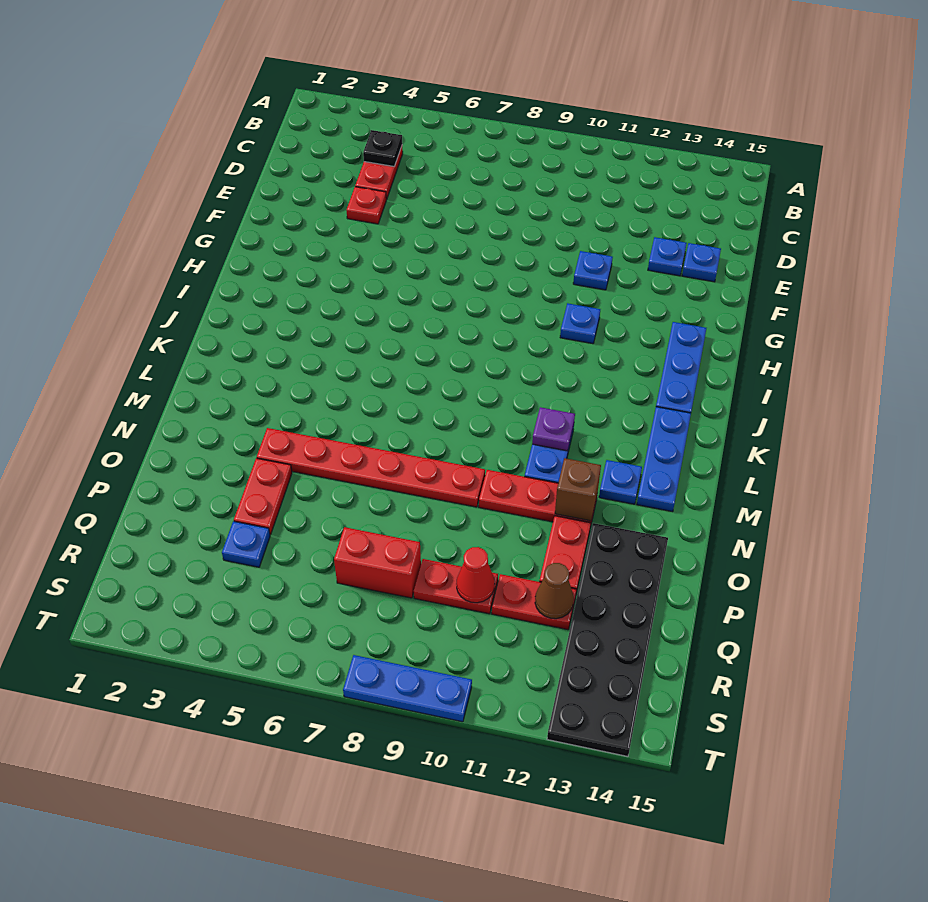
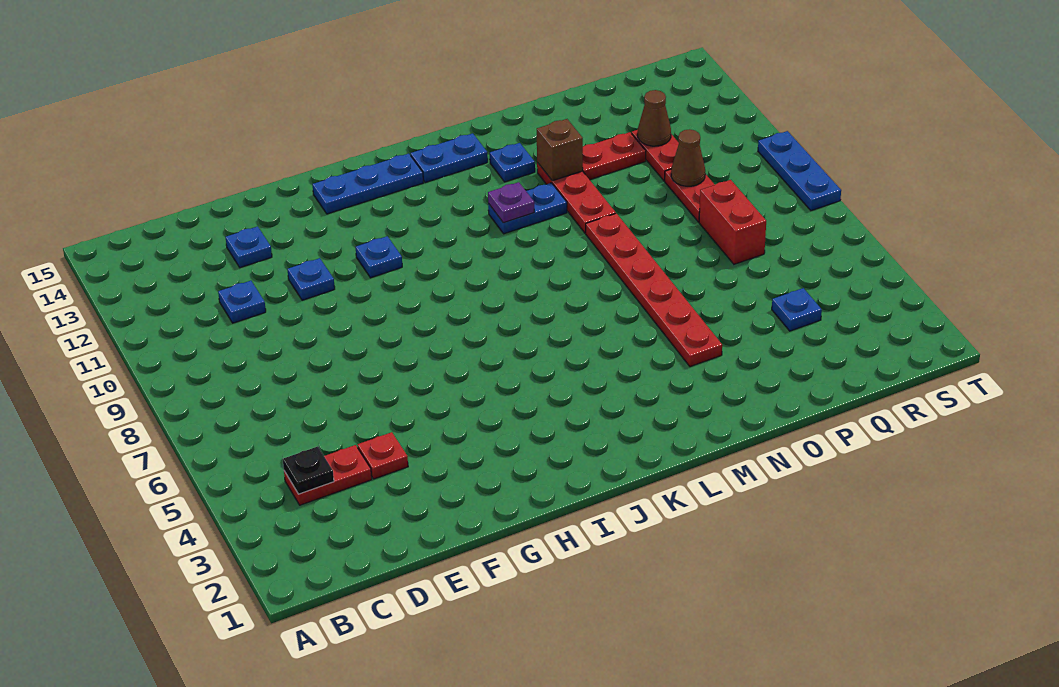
blue 1x1 plate [682,243,721,282] -> blue 1x1 plate moved to [218,281,266,323]
blue 1x3 plate [637,407,691,512] -> blue 1x2 plate [410,133,488,183]
red 1x2 plate [234,458,292,535] -> none
black 2x6 plate [547,523,668,756] -> none
red 1x1 cone [456,547,495,603] -> brown 1x1 cone [671,129,705,186]

